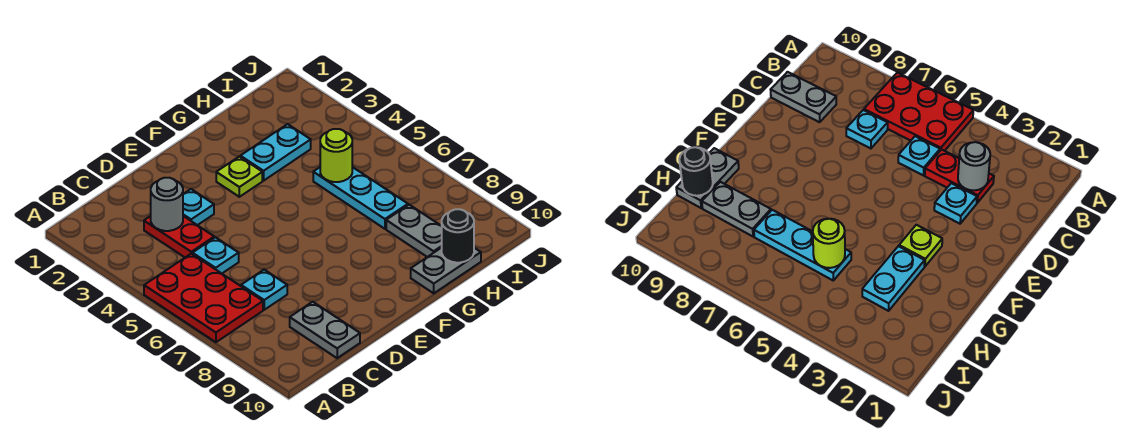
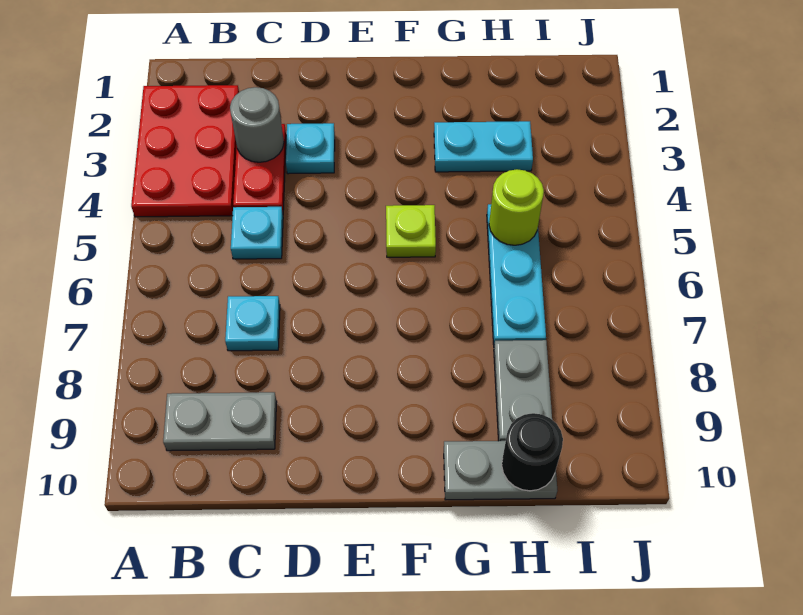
red 2x3 plate [144,254,263,342] -> red 2x3 plate moved to [131,85,239,217]
grey 1x2 plate [290,302,360,358] -> grey 1x2 plate turned to [163,392,277,451]
lime 1x1 plate [216,157,262,197] -> lime 1x1 plate moved to [386,205,436,257]

